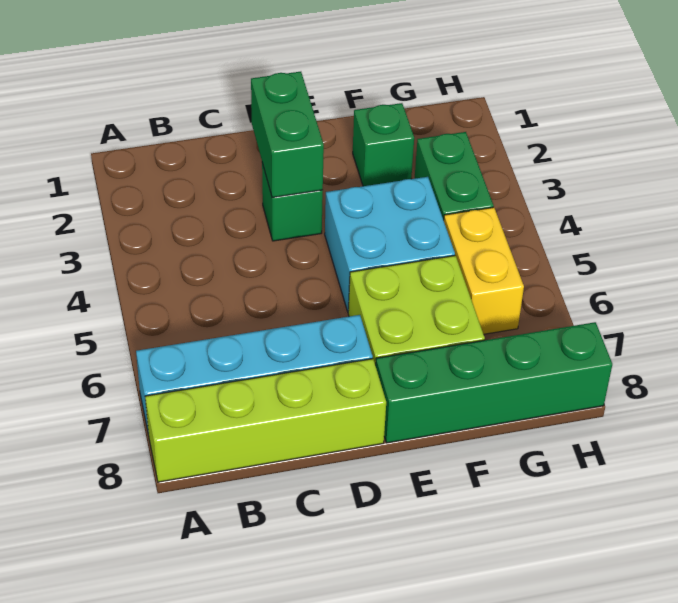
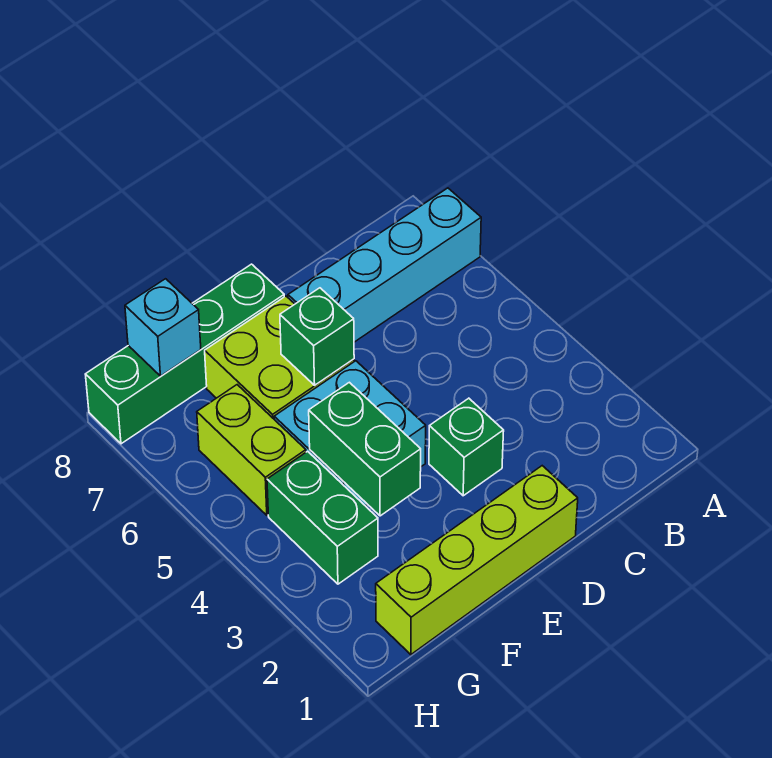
lime 1x4 brick [145,359,386,482] -> lime 1x4 brick moved to [376,466,578,655]
green 1x2 brick [251,72,324,198] -> green 1x2 brick moved to [309,382,421,516]
green 1x1 brick [353,103,414,186] -> green 1x1 brick moved to [280,288,354,385]
yellow 1x2 brick [444,207,524,334] -> lime 1x2 brick [197,385,306,515]
none -> cyan 1x1 brick [125,279,201,376]

